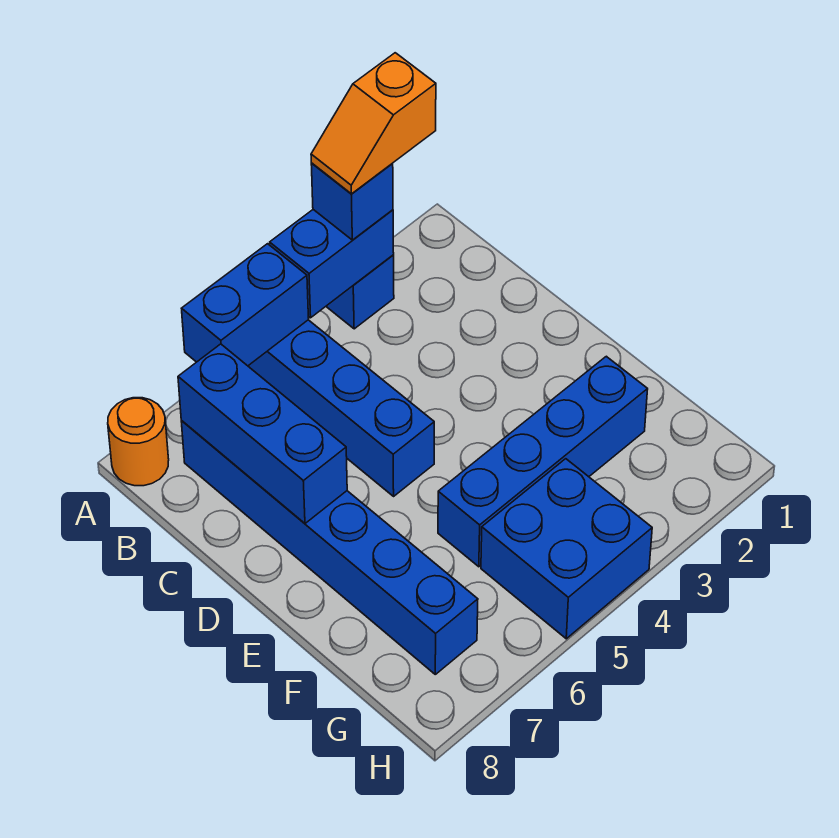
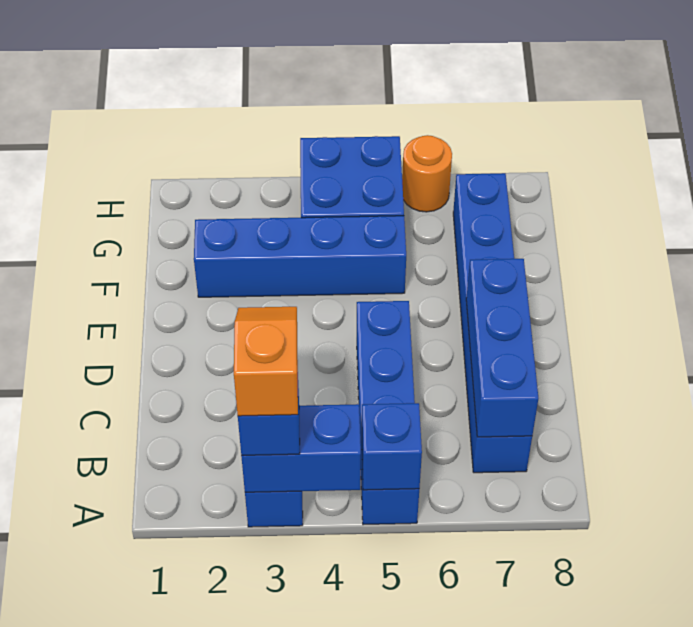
orange 1x2 slope [311,53,436,194] -> orange 1x2 slope turned to [234,307,298,416]
blue 1x2 brick [182,244,309,366] -> blue 1x1 brick [362,403,422,490]
orange 1x1 round brick [108,398,169,486] -> orange 1x1 round brick moved to [402,135,452,212]

